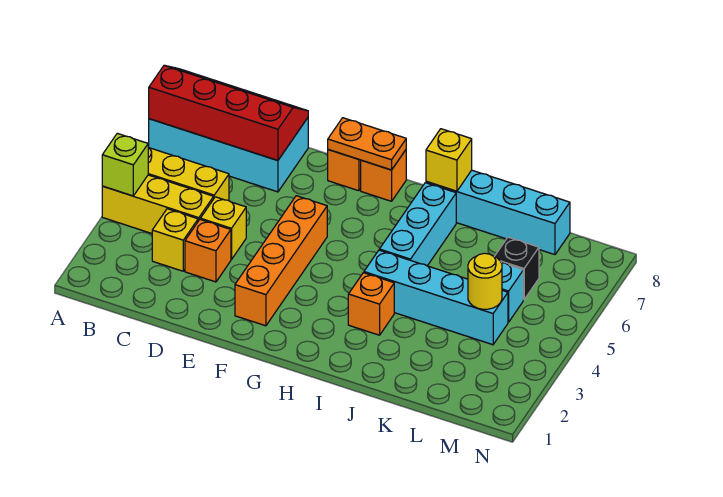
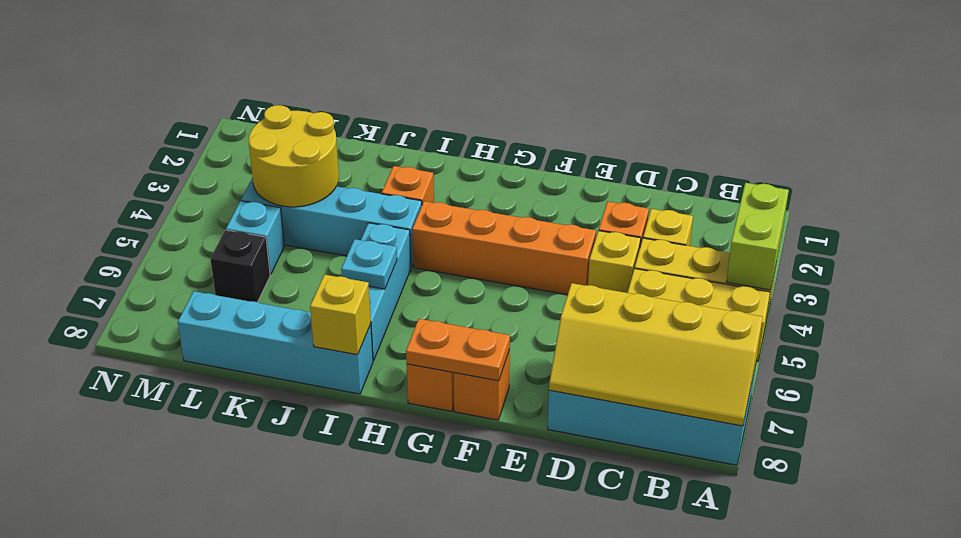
lime 1x1 brick [102,133,149,196] -> lime 1x2 brick [727,183,789,290]
red 2x4 slope [149,65,308,160] -> yellow 2x4 slope [549,283,763,426]
orange 1x4 brick [235,196,327,326] -> orange 1x4 brick turned to [412,201,596,295]
none -> cyan 1x1 plate [341,239,397,289]
yellow 1x1 round brick [468,253,502,309] -> yellow 2x2 round brick [249,105,339,207]

